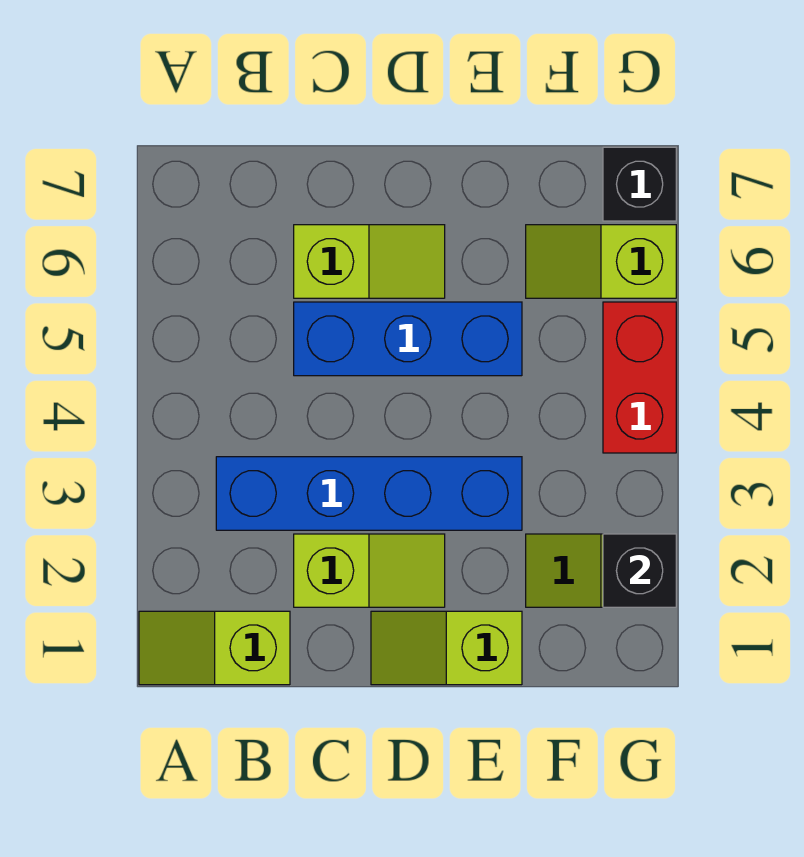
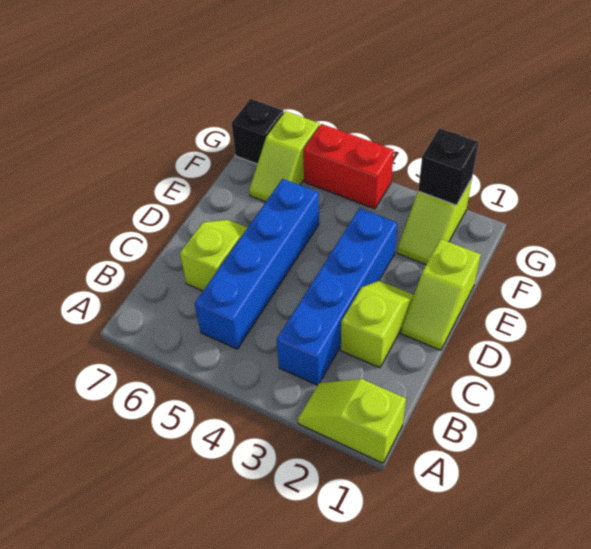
lime 1x2 slope [139,611,290,685] -> lime 1x2 slope turned to [298,379,406,463]
blue 1x3 brick [294,302,522,376] -> blue 1x4 brick [195,179,319,349]

